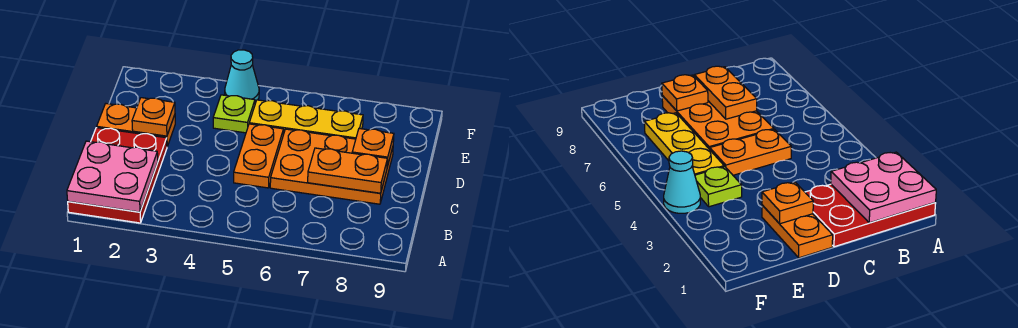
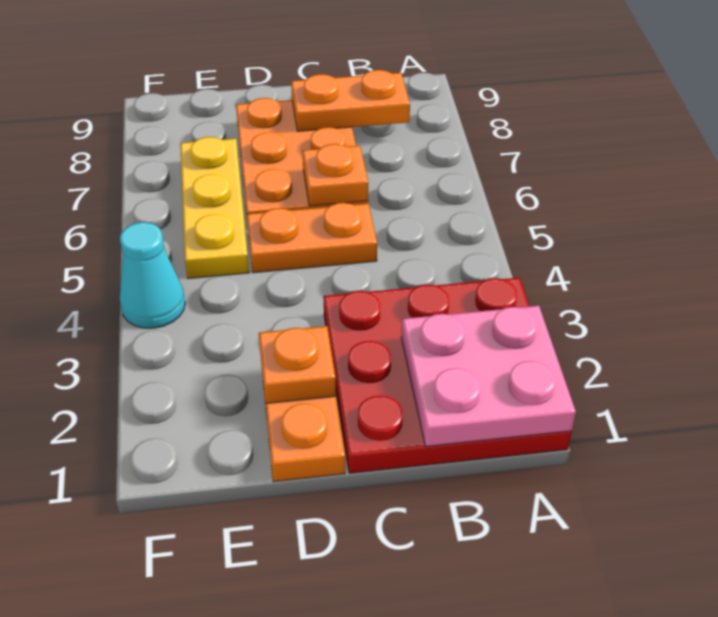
red 2x3 plate [68,128,167,223] -> red 3x3 plate [323,278,572,473]
orange 1x2 plate [308,148,387,193] -> orange 1x2 plate turned to [291,70,410,131]
orange 1x1 plate [352,128,394,167] -> orange 1x1 plate moved to [303,144,368,206]
lime 1x1 plate [213,95,255,133] -> none

